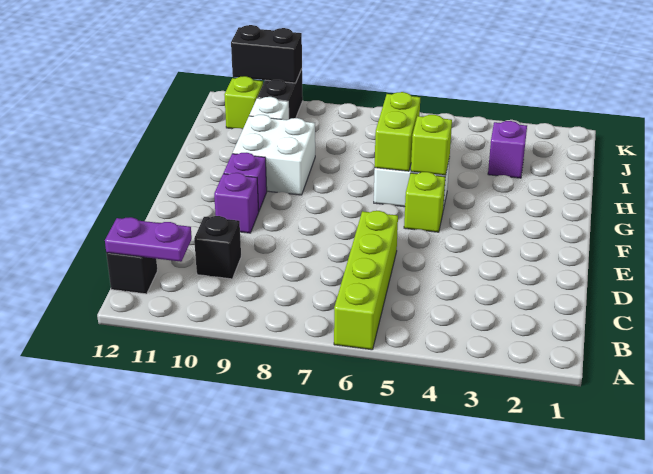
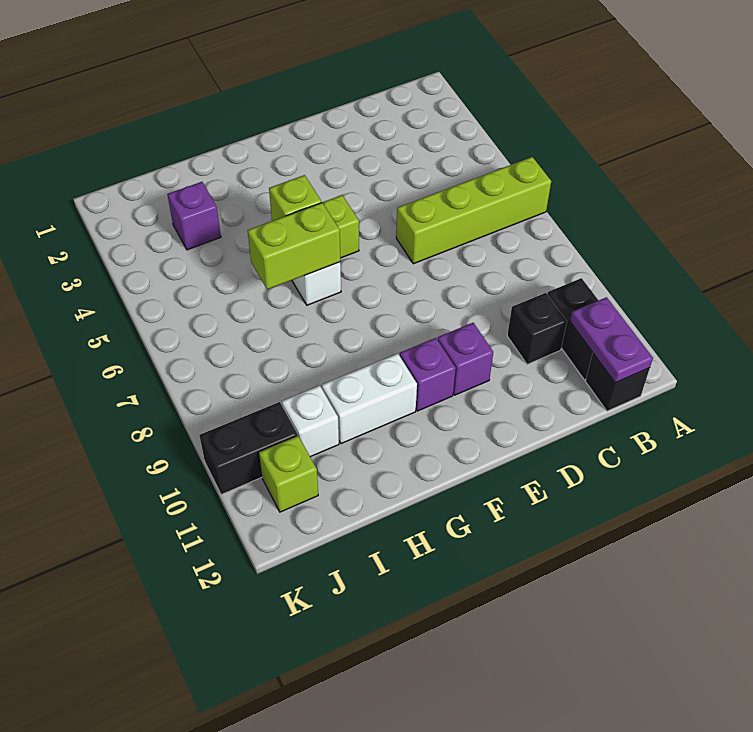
white 2x2 brick [233,115,315,195] -> white 1x2 brick [322,354,417,444]
black 1x2 brick [231,25,302,83] -> black 1x2 brick moved to [548,278,598,380]

